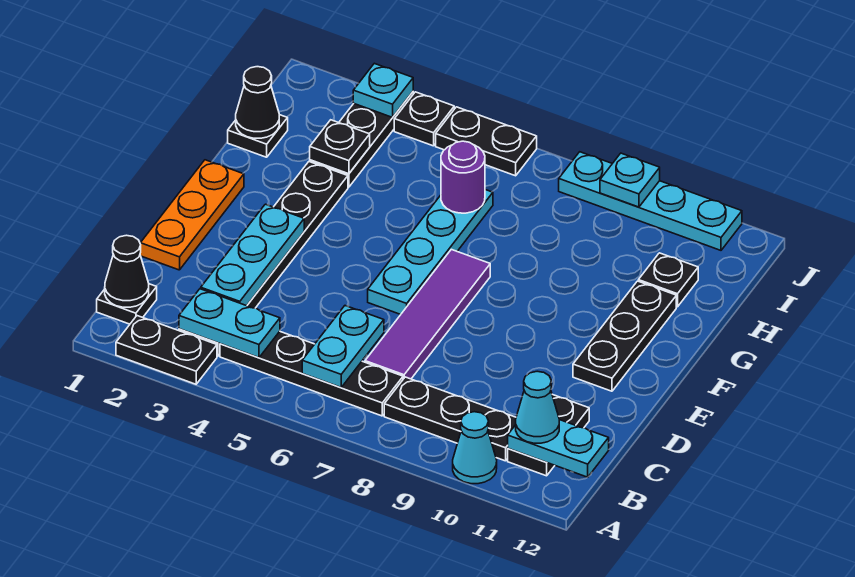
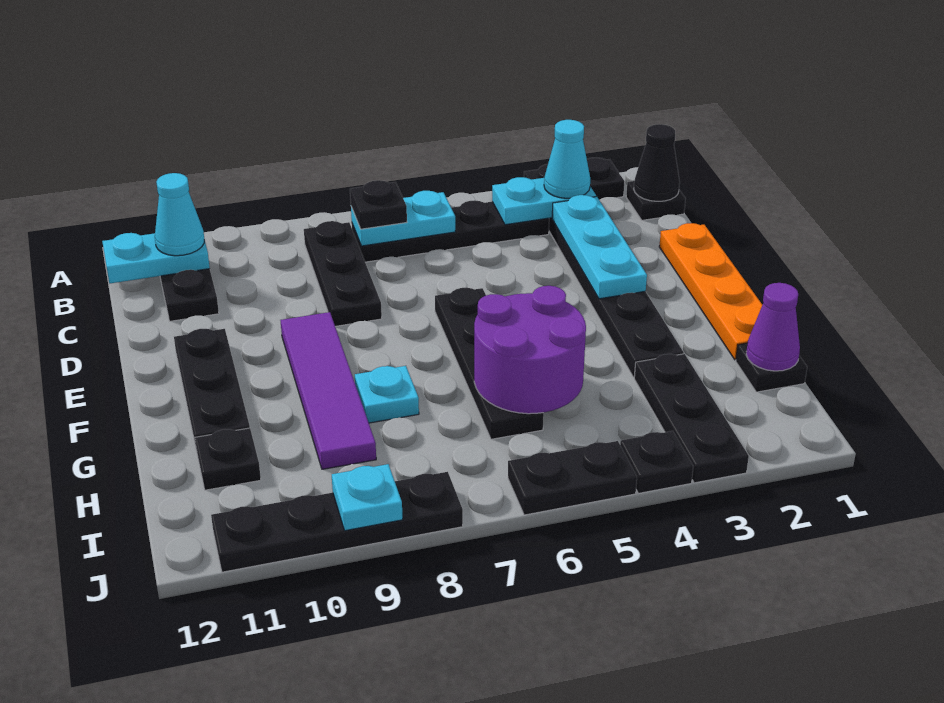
cyan 1x1 cone [453,412,497,484] -> cyan 1x1 cone moved to [544,120,590,198]
cyan 1x2 plate [302,306,384,388] -> cyan 1x2 plate turned to [351,191,455,246]
black 1x3 plate [384,377,516,461] -> black 1x3 plate turned to [304,221,382,326]
purple 1x4 tile [365,249,490,379] -> purple 1x4 tile moved to [281,312,376,469]
orange 1x3 plate [140,160,244,270] -> orange 1x4 plate [659,223,762,360]
cyan 1x4 plate [368,190,493,314] -> black 1x4 plate [435,288,544,439]
black 1x1 cone [236,67,279,138] -> purple 1x1 cone [746,283,800,371]
black 1x1 plate [310,120,370,174] -> black 1x1 plate moved to [350,180,407,229]
purple 1x1 round brick [441,141,485,213] -> purple 2x2 round brick [474,286,586,414]
cyan 1x1 plate [353,63,413,117] -> cyan 1x1 plate moved to [355,366,419,423]
cyan 1x4 plate [559,152,742,250] -> black 1x4 plate [211,472,463,572]

